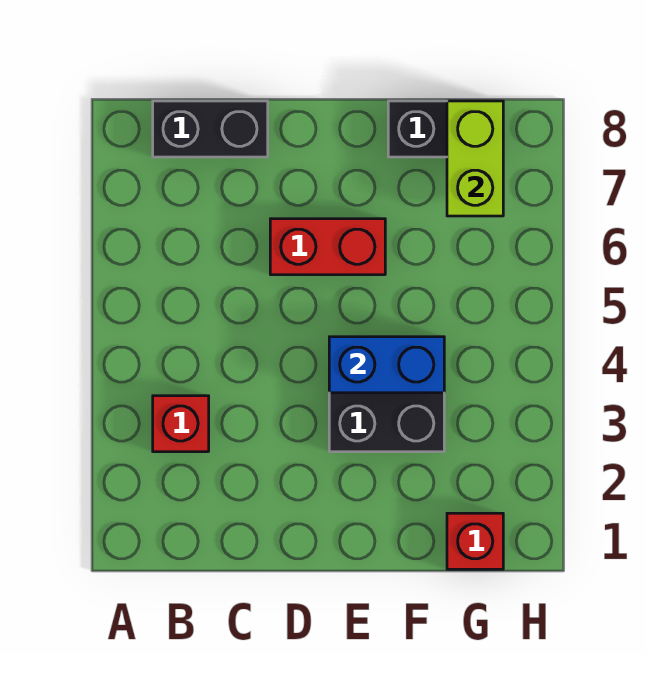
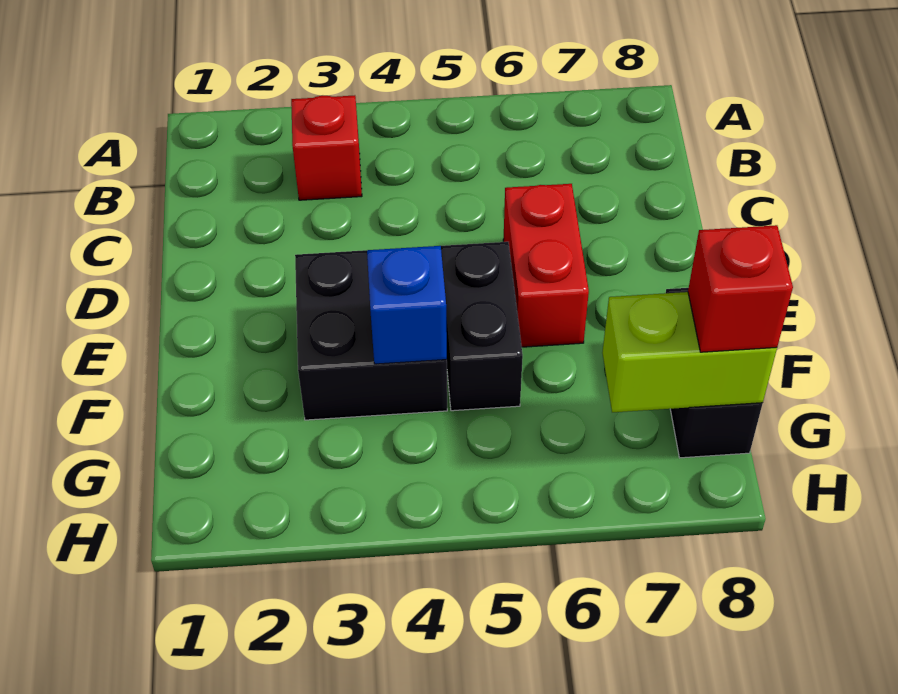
black 1x2 brick [153,101,268,157] -> black 1x2 brick moved to [441,242,523,411]
blue 1x2 brick [329,337,444,393] -> blue 1x1 brick [367,246,447,364]
red 1x1 brick [447,513,503,569] -> red 1x1 brick moved to [688,225,793,352]

